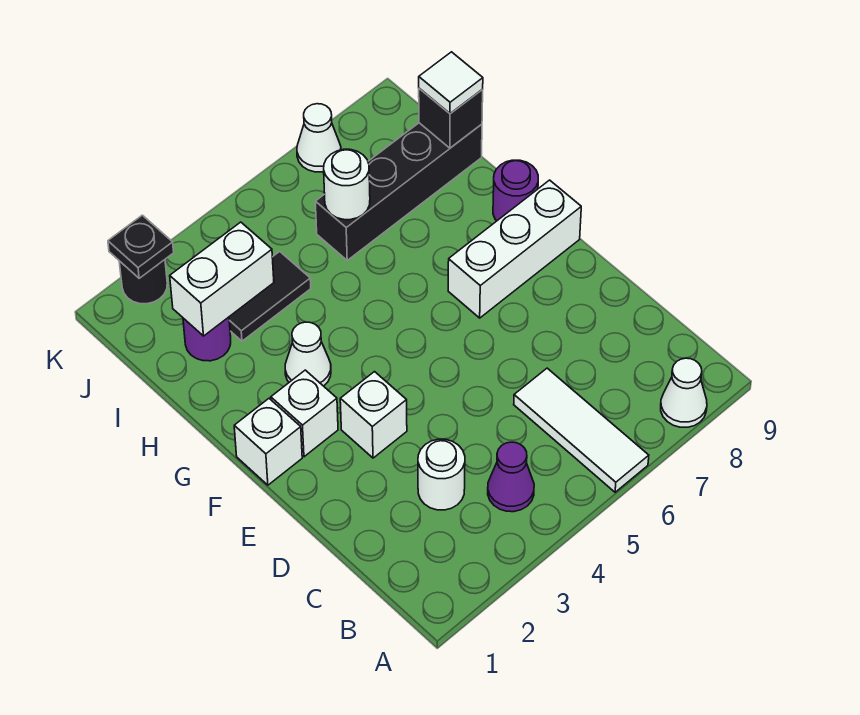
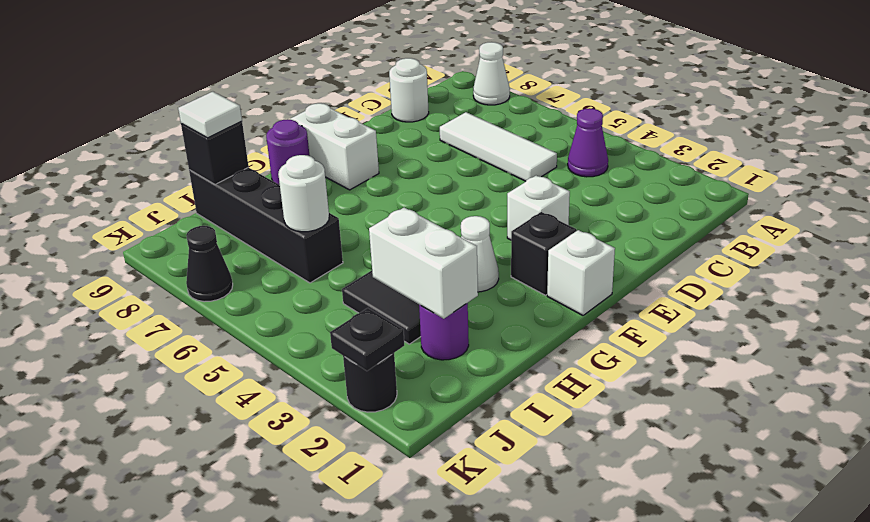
white 1x3 tile [514,368,649,492] -> white 1x3 tile turned to [440,112,557,181]
white 1x1 round brick [418,439,465,510] -> white 1x1 round brick moved to [389,58,429,122]
white 1x1 brick [271,370,338,457] -> black 1x1 brick [511,212,576,295]
white 1x3 brick [448,180,581,318] -> white 1x2 brick [290,103,379,190]
white 1x1 cone [297,104,341,172] -> black 1x1 cone [186,226,233,302]

